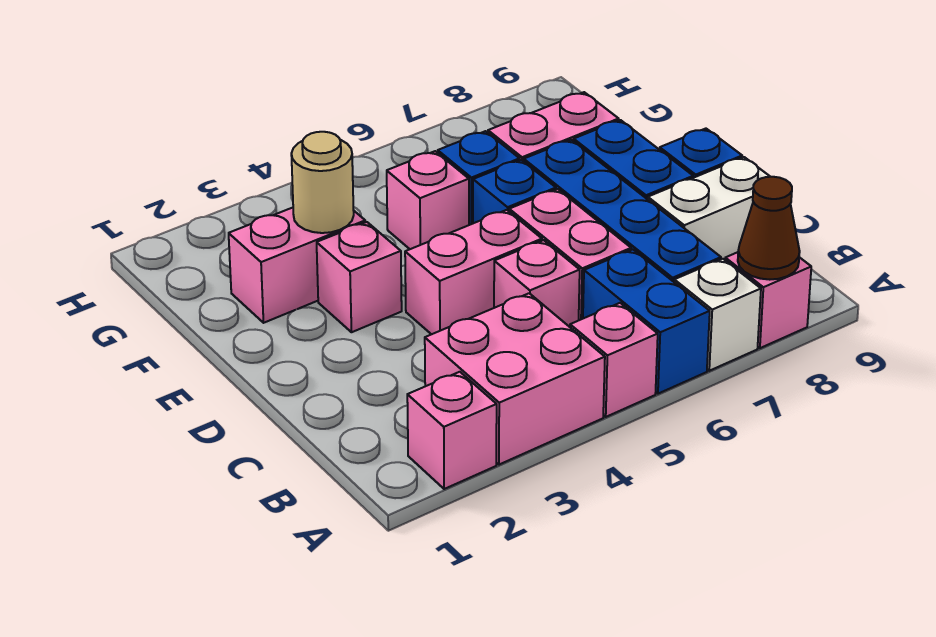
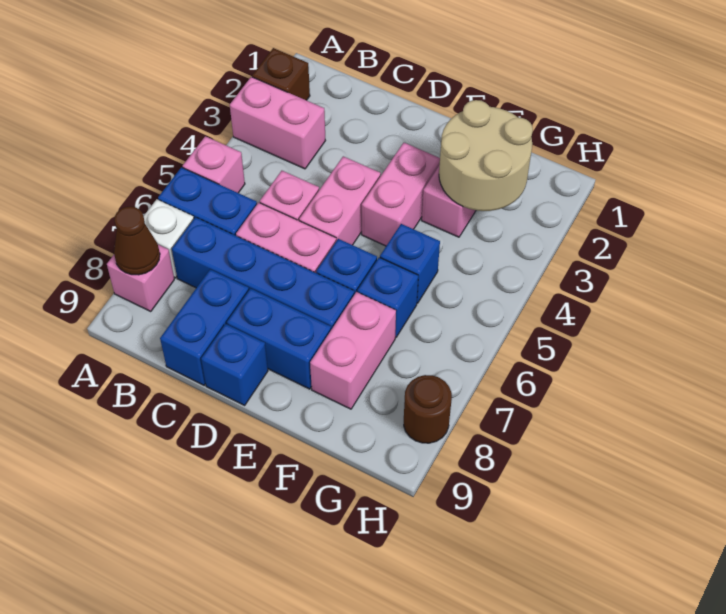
pink 1x1 brick [407,372,497,489] -> brown 1x1 brick [252,48,310,100]
pink 2x2 brick [425,293,605,465] -> pink 1x2 brick [230,77,325,169]
white 1x2 brick [648,157,770,260] -> blue 1x2 brick [160,269,249,385]
pink 1x1 brick [317,222,402,332] -> pink 1x2 brick [362,143,440,246]
tan 1x1 round brick [291,132,354,233] -> tan 2x2 round brick [439,100,533,211]
pink 1x1 brick [387,151,469,249] -> blue 1x1 brick [380,224,440,303]
none -> brown 1x1 round brick [404,375,452,443]

